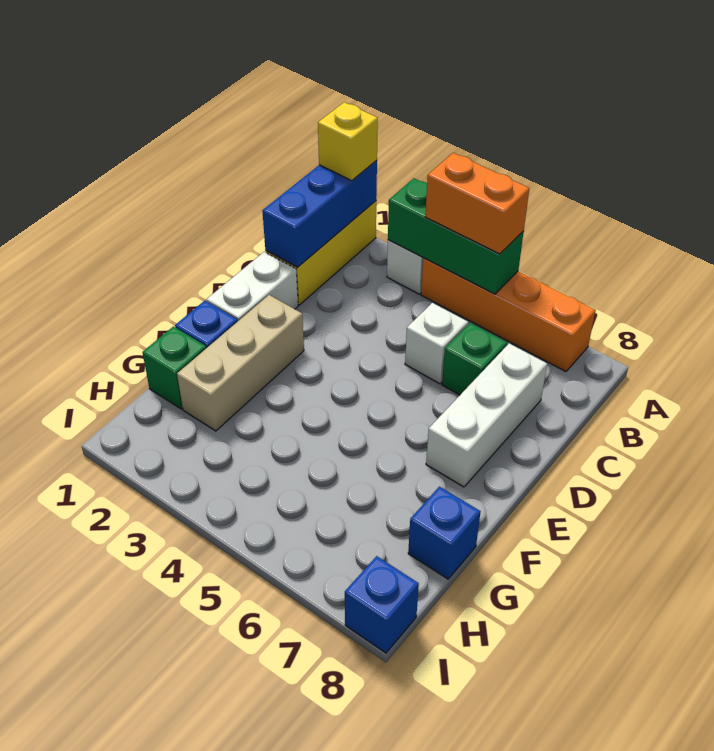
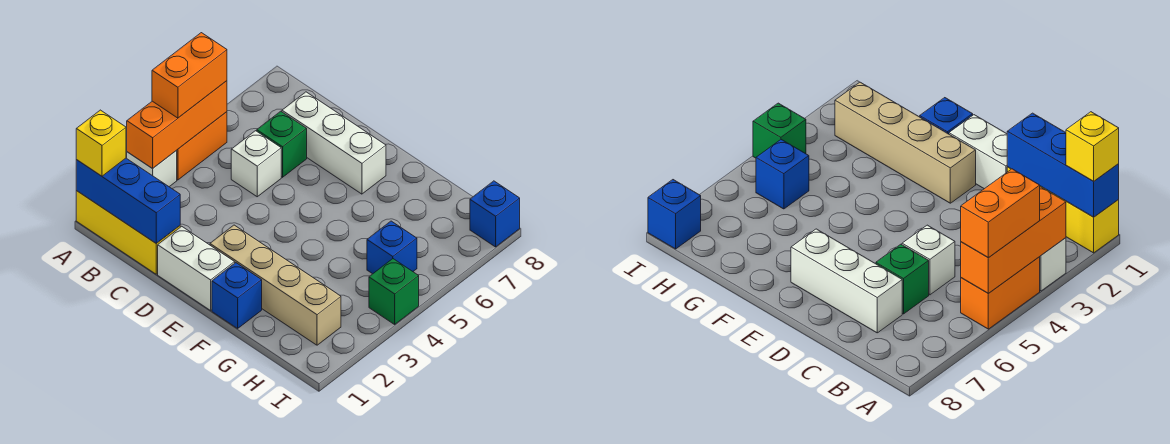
green 1x3 brick [388,178,524,294] -> orange 1x3 brick [127,81,227,169]
orange 1x4 brick [421,258,596,372] -> orange 1x2 brick [176,112,227,180]
tan 1x3 brick [177,295,304,431] -> tan 1x4 brick [210,225,341,345]
green 1x1 brick [142,327,206,409] -> green 1x1 brick moved to [369,259,419,324]
blue 1x1 brick [408,487,481,579] -> blue 1x1 brick moved to [367,221,417,274]

